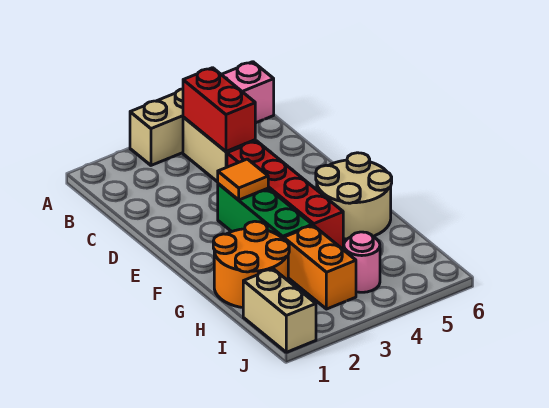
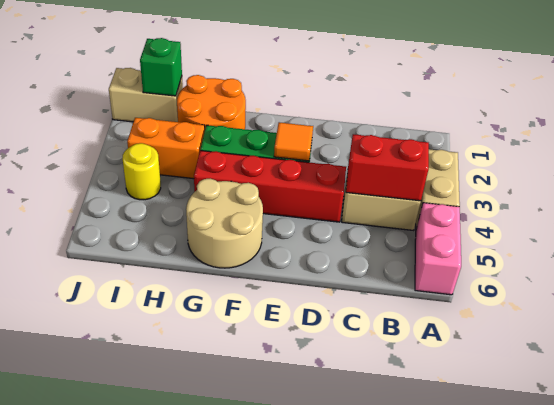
none -> green 1x1 brick [140,38,182,96]
pink 1x1 round brick [344,232,380,292] -> yellow 1x1 round brick [122,143,161,200]

